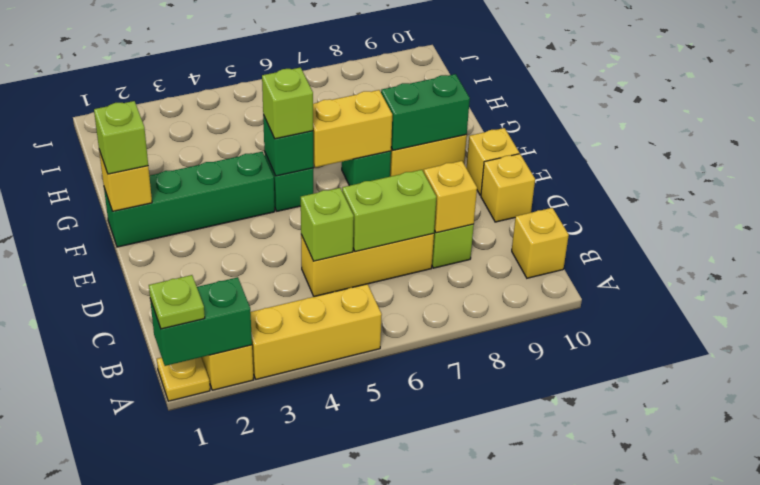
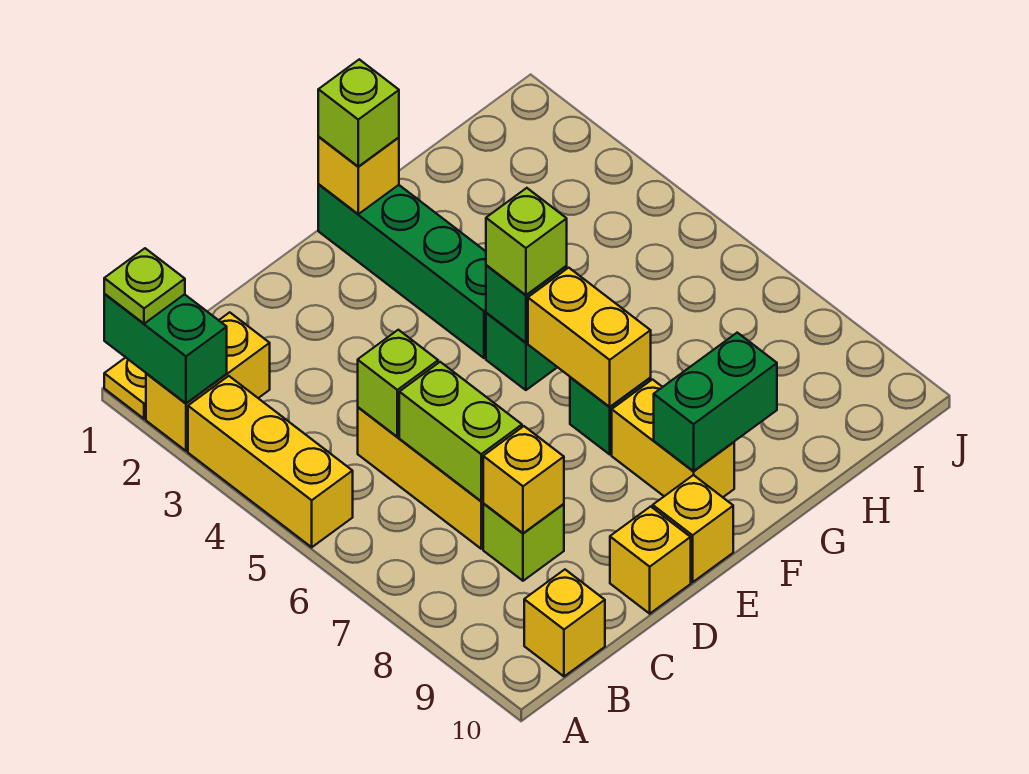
green 1x2 brick [381,74,470,150] -> green 1x2 brick turned to [654,333,777,471]

